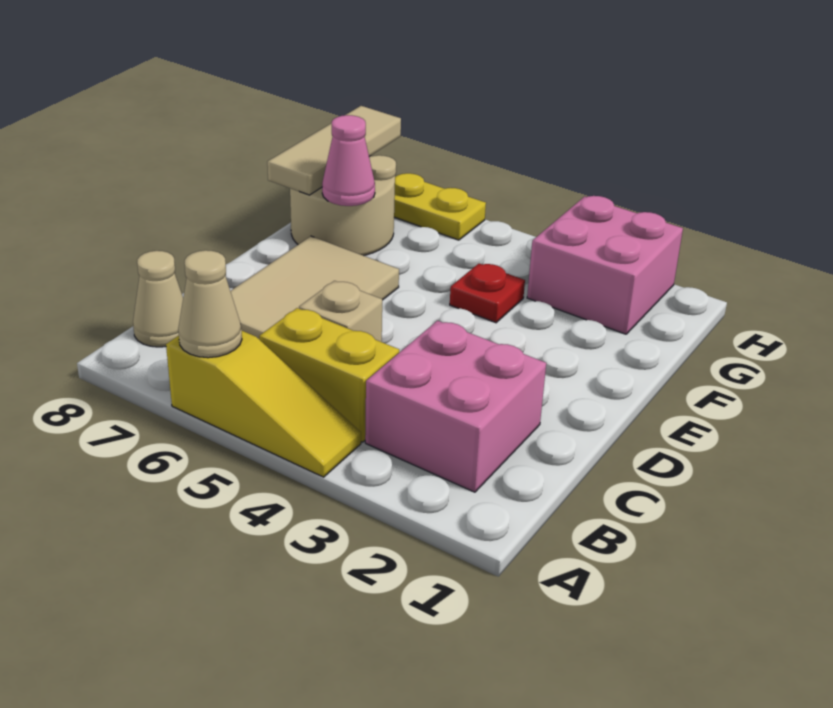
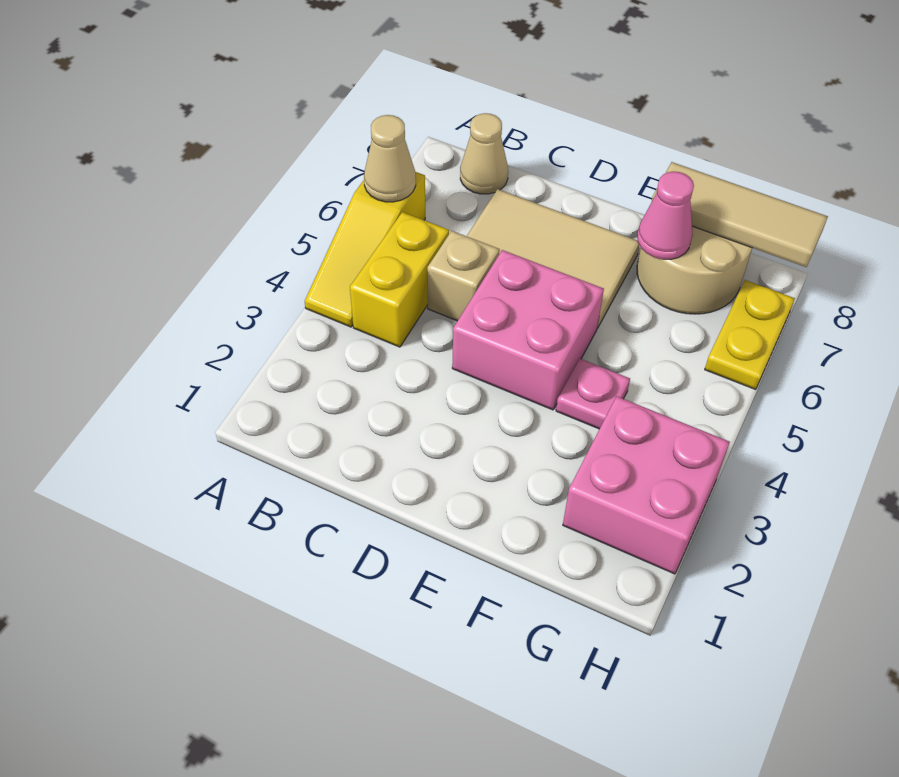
pink 2x2 brick [365,321,546,492] -> pink 2x2 brick moved to [452,250,604,410]
red 1x1 plate [450,264,525,323] -> pink 1x1 plate [556,359,630,429]

